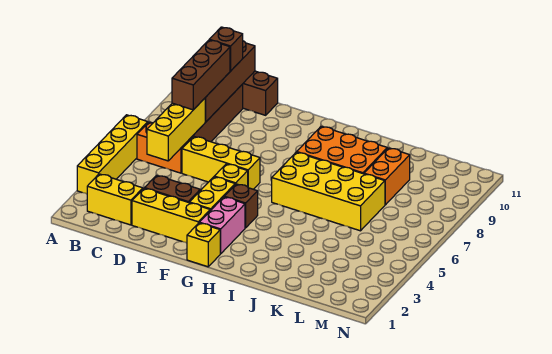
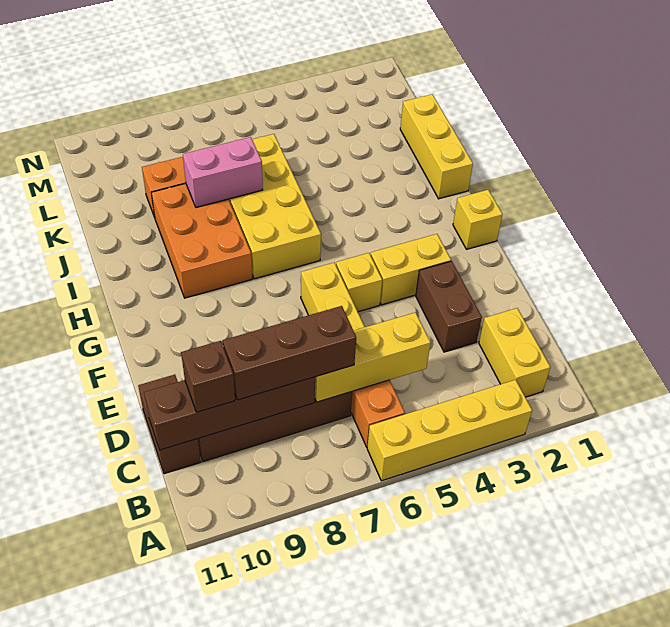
yellow 1x3 brick [132,188,210,243] -> yellow 1x3 brick moved to [400,94,473,199]
pink 1x2 brick [199,197,245,254] -> pink 1x2 brick moved to [183,137,263,207]
brown 1x1 brick [224,184,258,228] -> none

